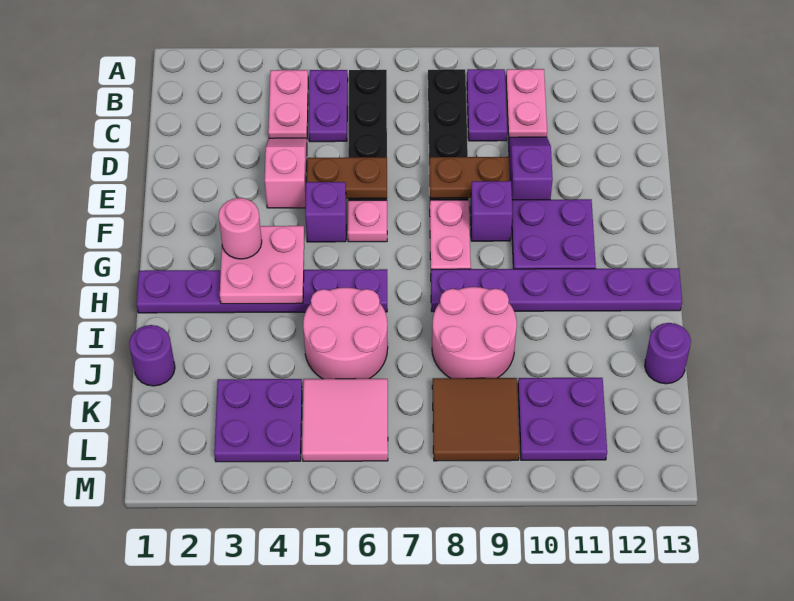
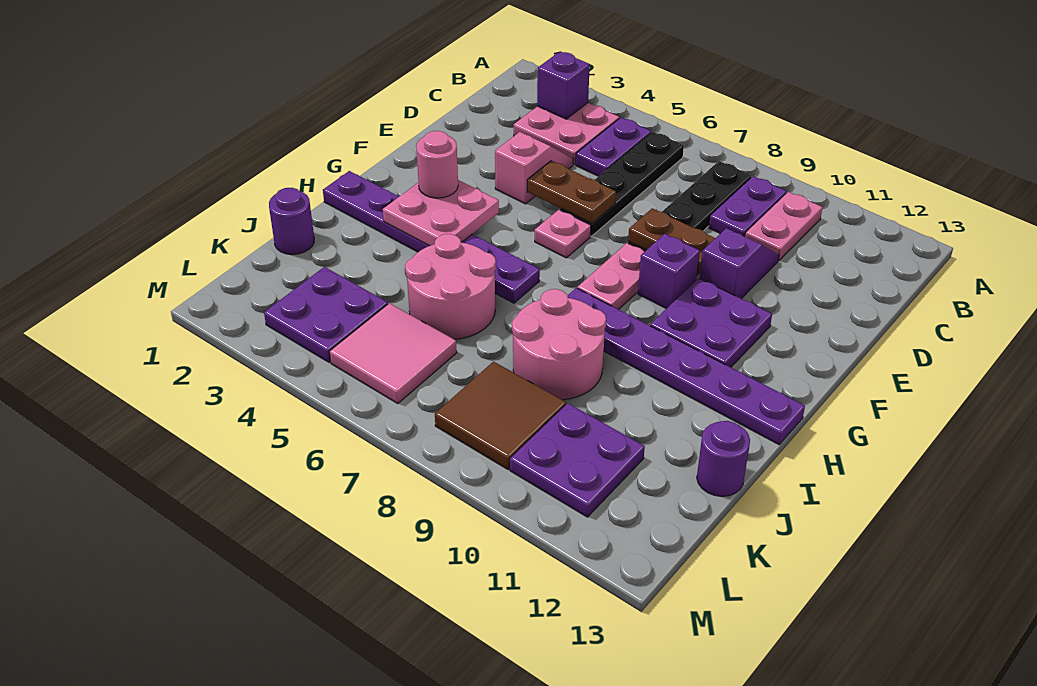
pink 1x2 plate [268,70,308,138] -> pink 2x2 plate [514,103,619,165]
purple 1x1 brick [305,182,346,242] -> purple 1x1 brick moved to [537,51,590,119]

